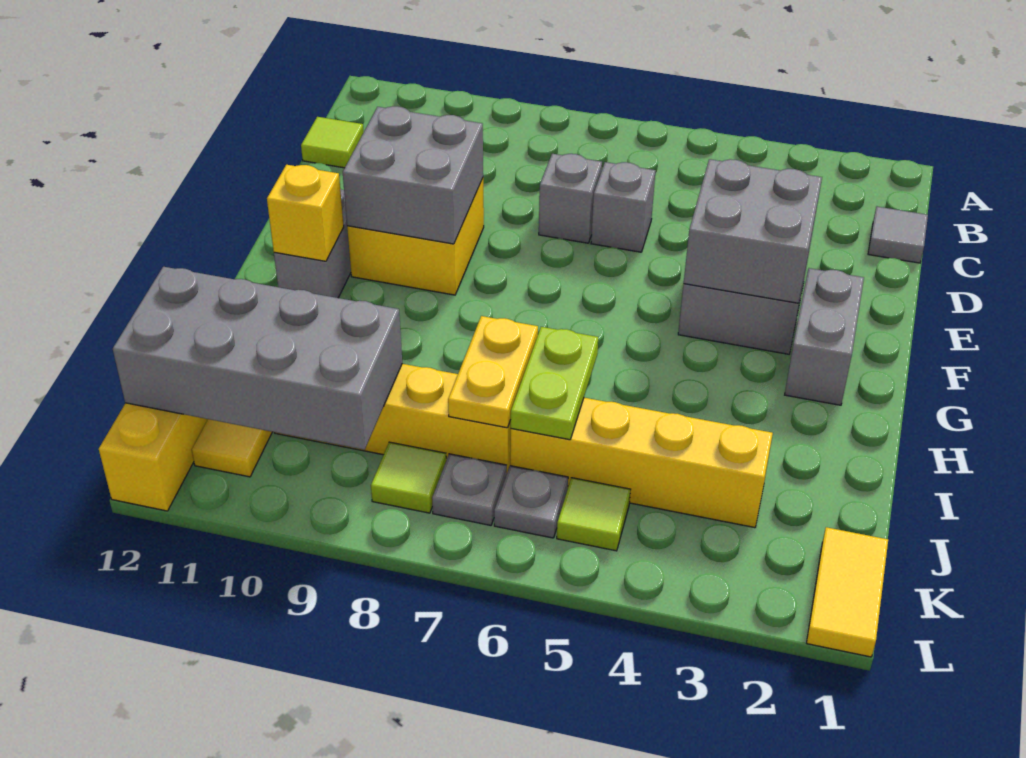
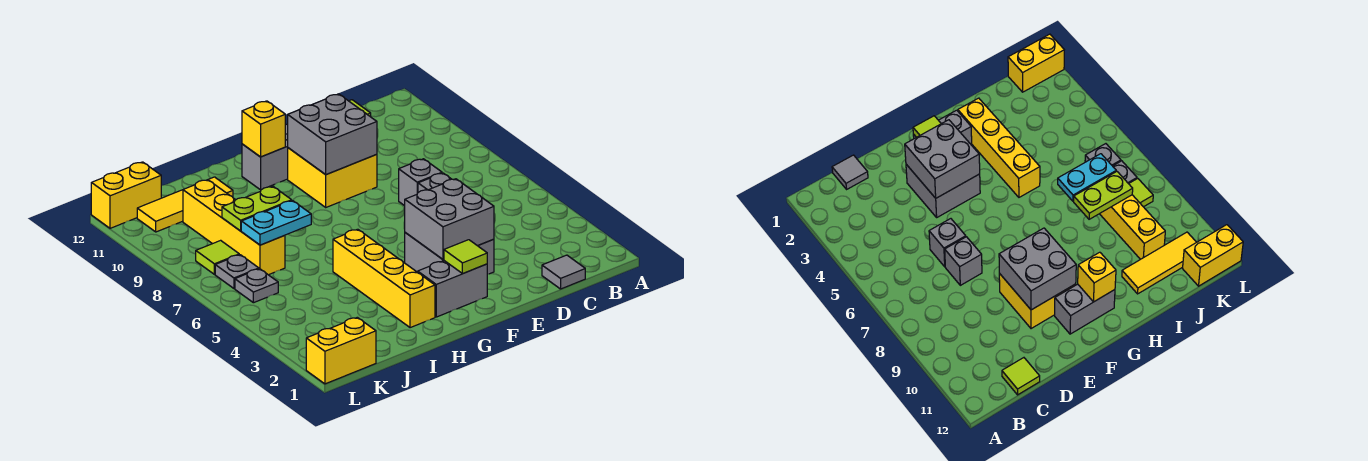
lime 1x2 plate [510,327,598,440] -> lime 1x2 plate moved to [222,187,292,231]
yellow 1x2 plate [448,316,538,428] -> cyan 1x2 plate [241,201,311,245]
yellow 1x4 brick [510,398,773,528] -> yellow 1x4 brick moved to [333,229,435,328]
grey 2x4 brick [113,267,402,450] -> none
yellow 1x2 tile [807,527,888,657] -> yellow 1x2 brick [306,317,376,384]
lime 1x1 tile [557,478,631,551] -> lime 1x1 tile moved to [444,240,487,274]

